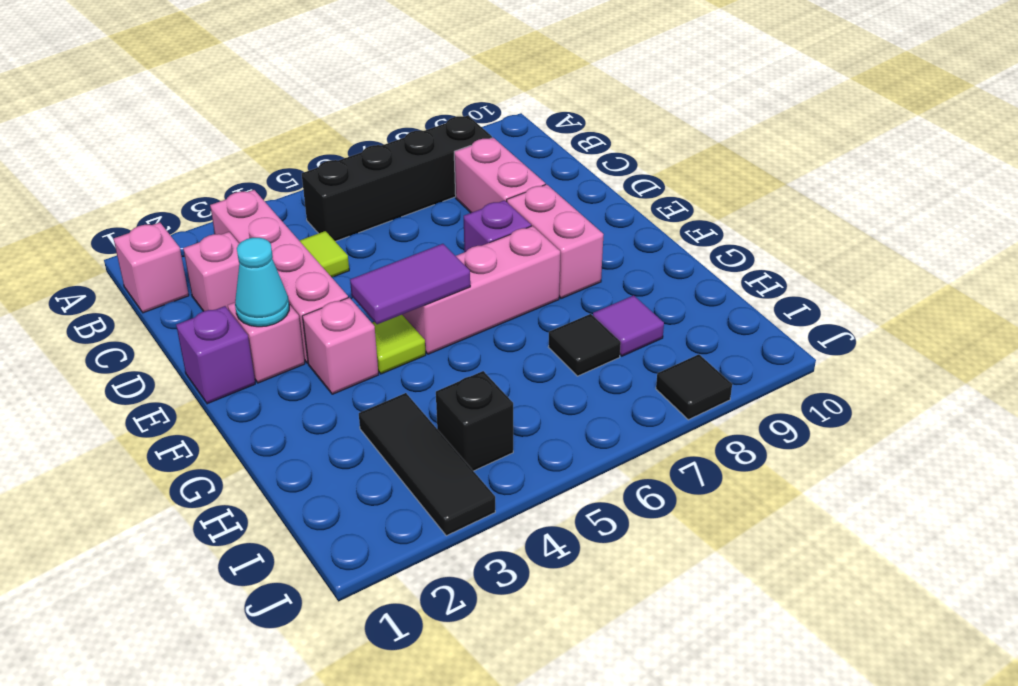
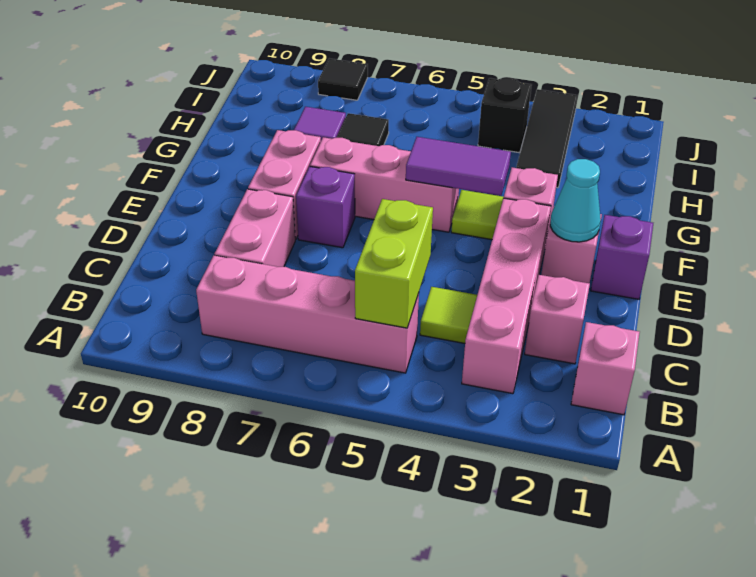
black 1x4 brick [302,116,492,241] -> pink 1x4 brick [196,255,419,373]
none -> lime 1x2 brick [355,199,433,328]

